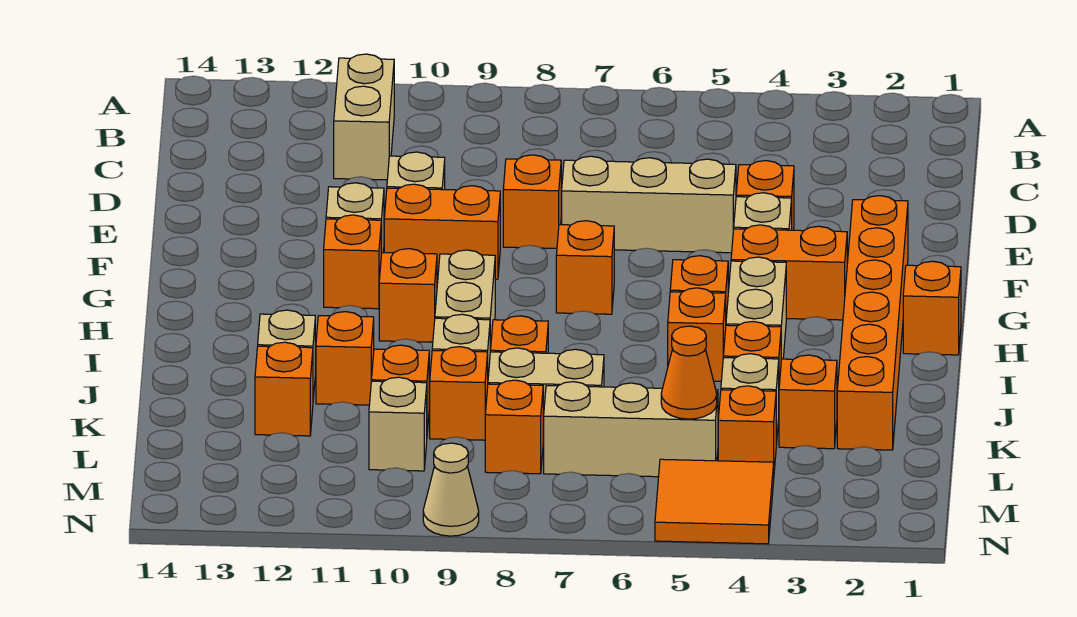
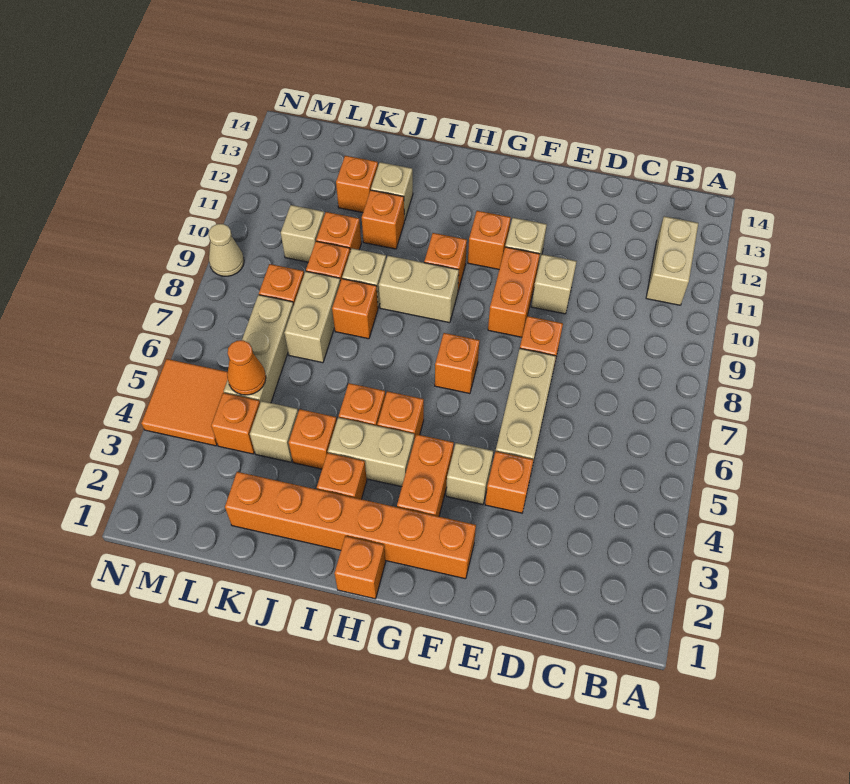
tan 1x2 brick [334,54,394,180] -> tan 1x2 brick turned to [646,216,698,305]
orange 1x1 brick [779,355,837,449] -> orange 1x1 brick moved to [317,453,367,499]

